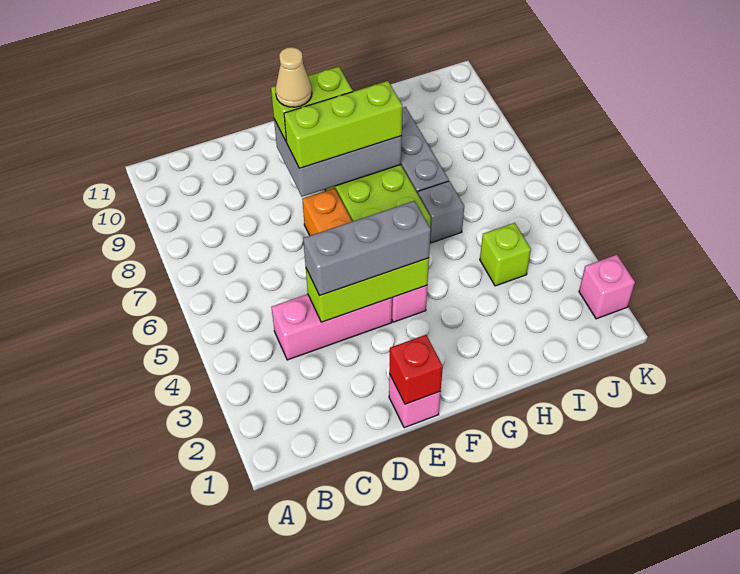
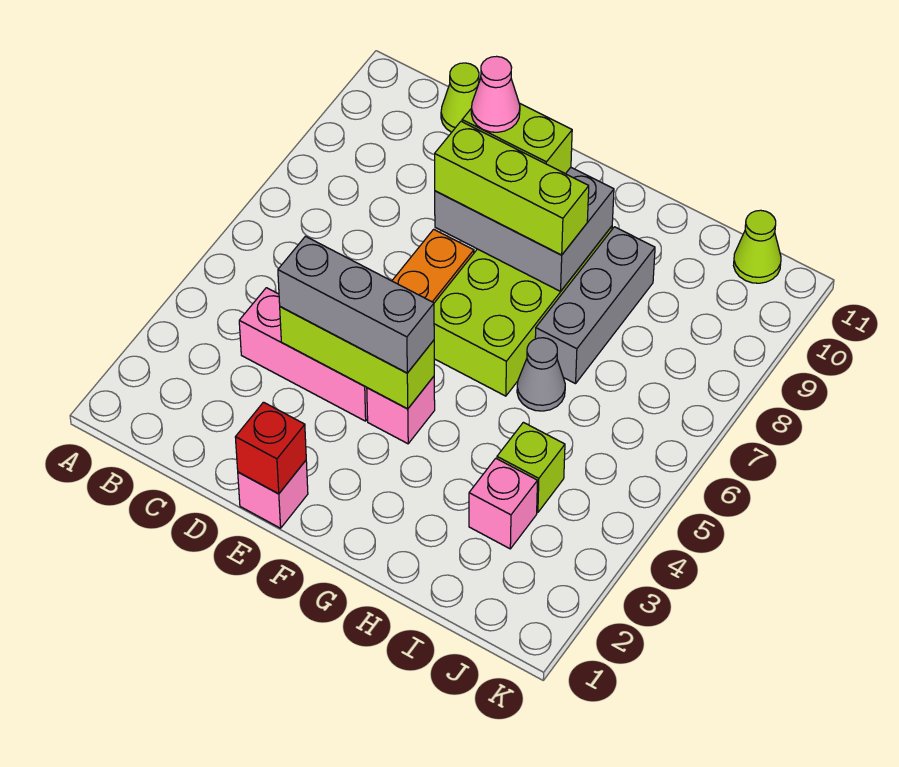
none -> lime 1x1 cone [441,63,479,132]
tan 1x1 cone [275,47,312,107] -> pink 1x1 cone [471,56,520,132]
grey 1x1 brick [418,181,464,243] -> grey 1x1 cone [517,338,565,411]
none -> lime 1x1 cone [734,210,781,283]
pink 1x1 brick [579,255,635,319] -> pink 1x1 brick moved to [469,458,537,549]

